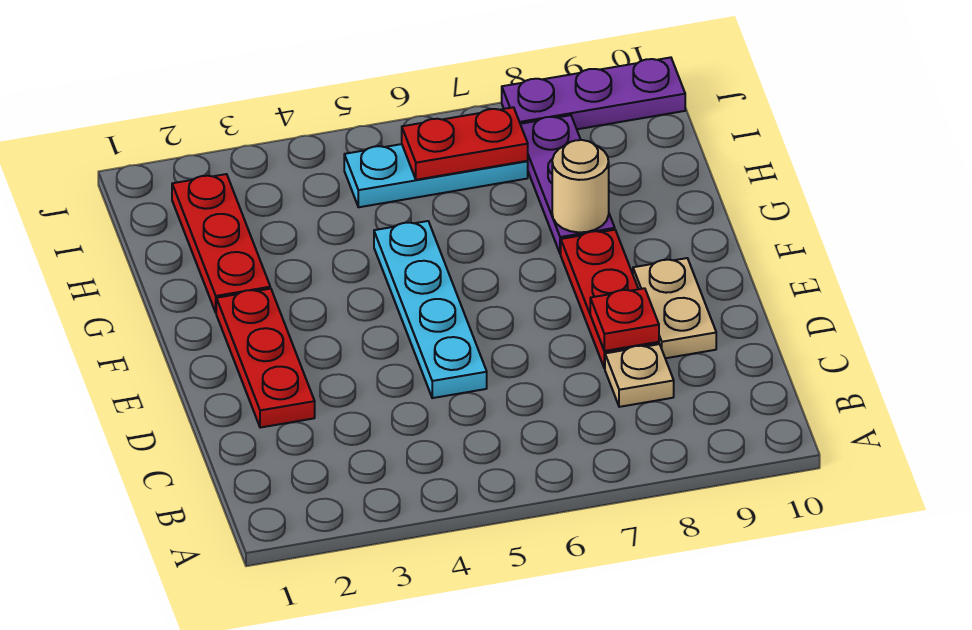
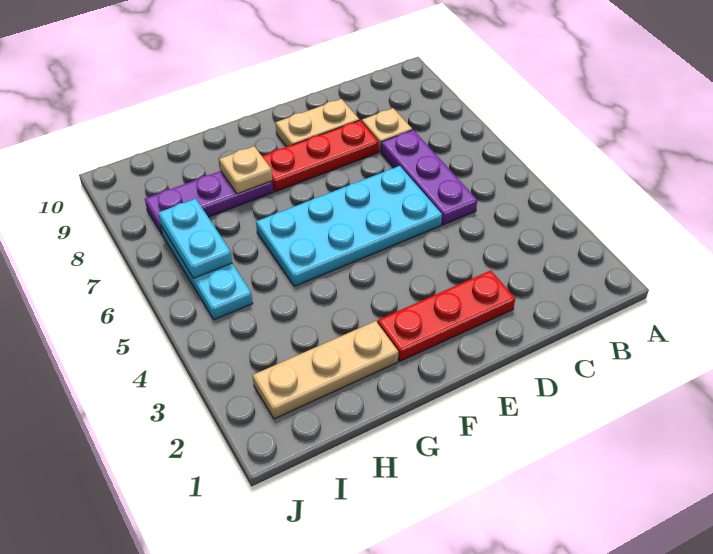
cyan 1x4 plate [374,221,487,398] -> cyan 2x4 plate [256,166,442,286]
red 1x1 plate [590,288,659,351] -> none
red 1x3 plate [172,174,270,312] -> tan 1x3 plate [253,321,398,419]
tan 1x1 round brick [552,140,609,232] -> tan 1x1 plate [219,146,272,194]
red 1x2 plate [402,107,528,180] -> cyan 1x2 plate [158,199,232,278]
purple 1x3 plate [502,57,685,129] -> purple 1x3 plate moved to [381,130,477,225]

